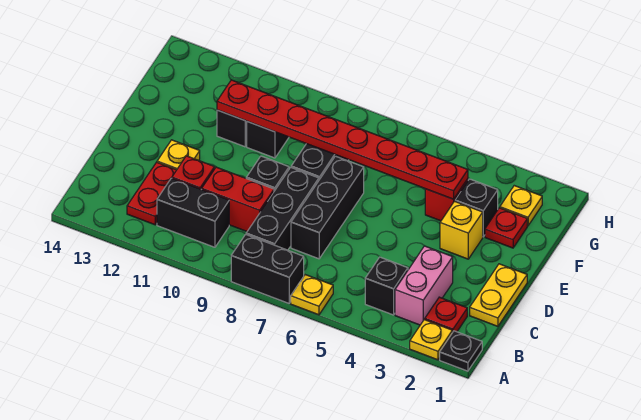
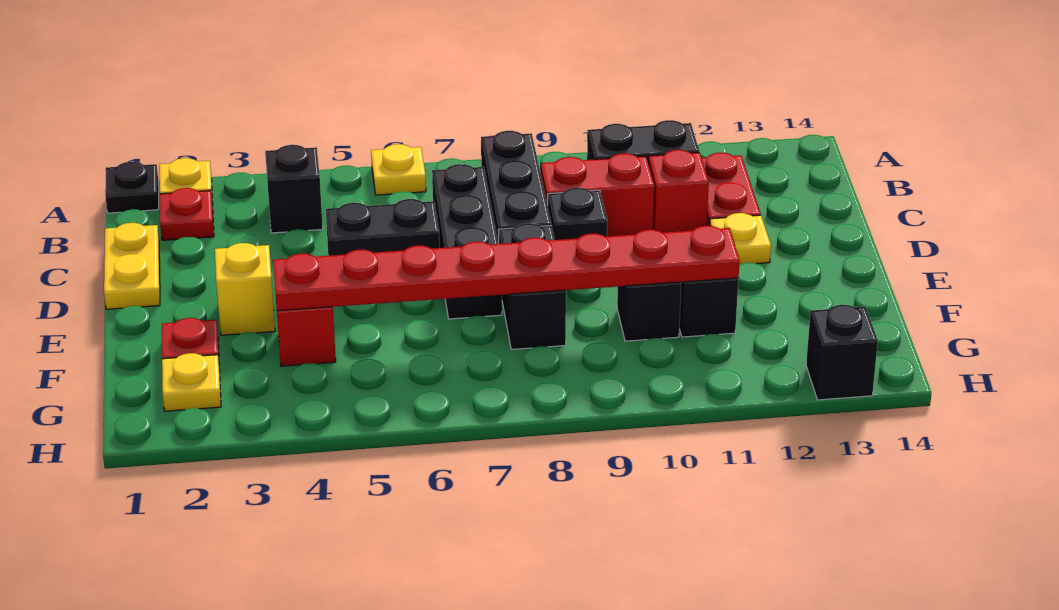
black 1x2 brick [231,234,304,303] -> black 1x2 brick moved to [326,199,440,256]
pink 1x2 brick [395,246,453,325] -> none
black 1x1 brick [455,179,498,237] -> black 1x1 brick moved to [806,305,878,400]

